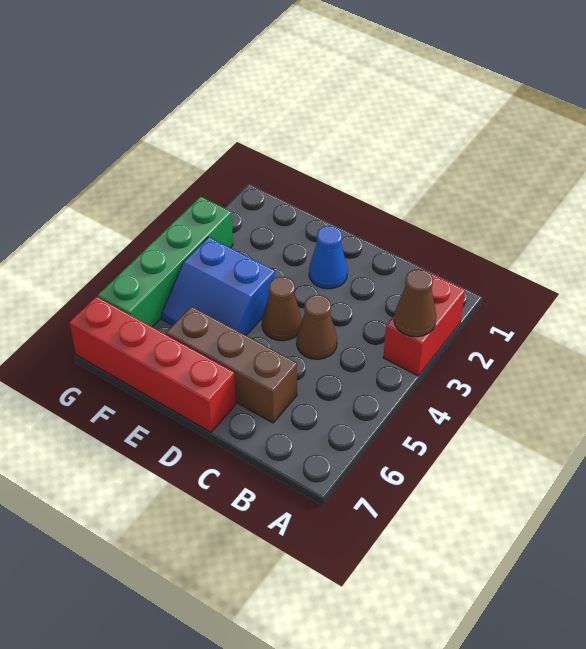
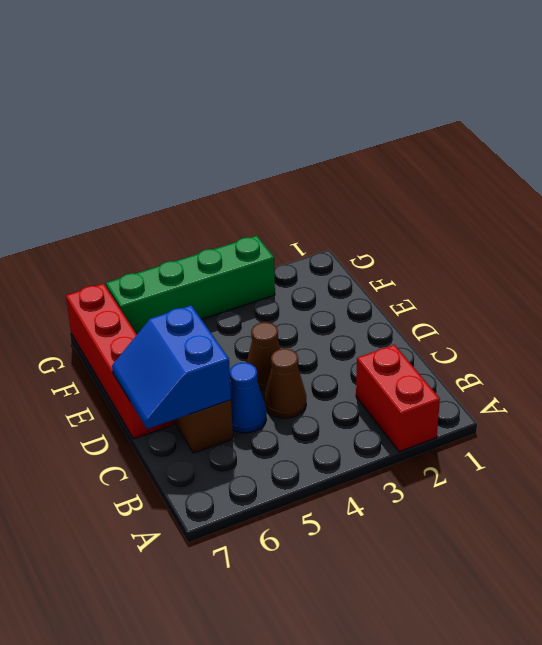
red 1x2 brick [383,273,465,376] -> red 1x2 brick turned to [356,345,440,452]
brown 1x1 cone [394,269,436,337] -> none
blue 1x1 cone [309,226,348,289] -> blue 1x1 cone moved to [230,363,266,433]
blue 2x2 slope [162,237,275,335] -> blue 2x2 slope moved to [112,305,231,429]

